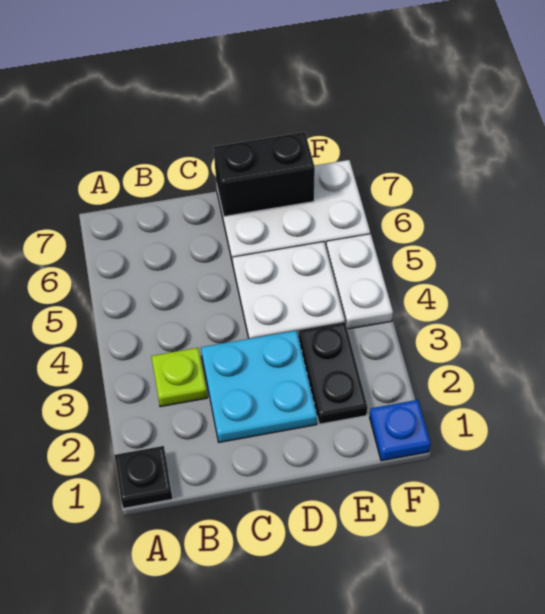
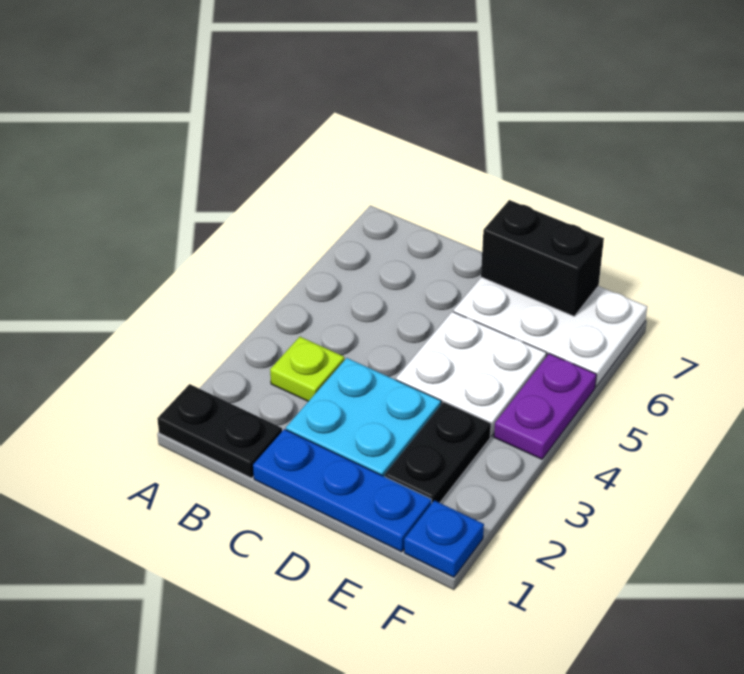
black 1x1 plate [114,446,173,508] -> black 1x2 plate [157,384,282,478]
none -> blue 1x3 plate [253,429,432,552]
white 1x2 plate [326,234,393,329] -> purple 1x2 plate [494,354,596,459]

